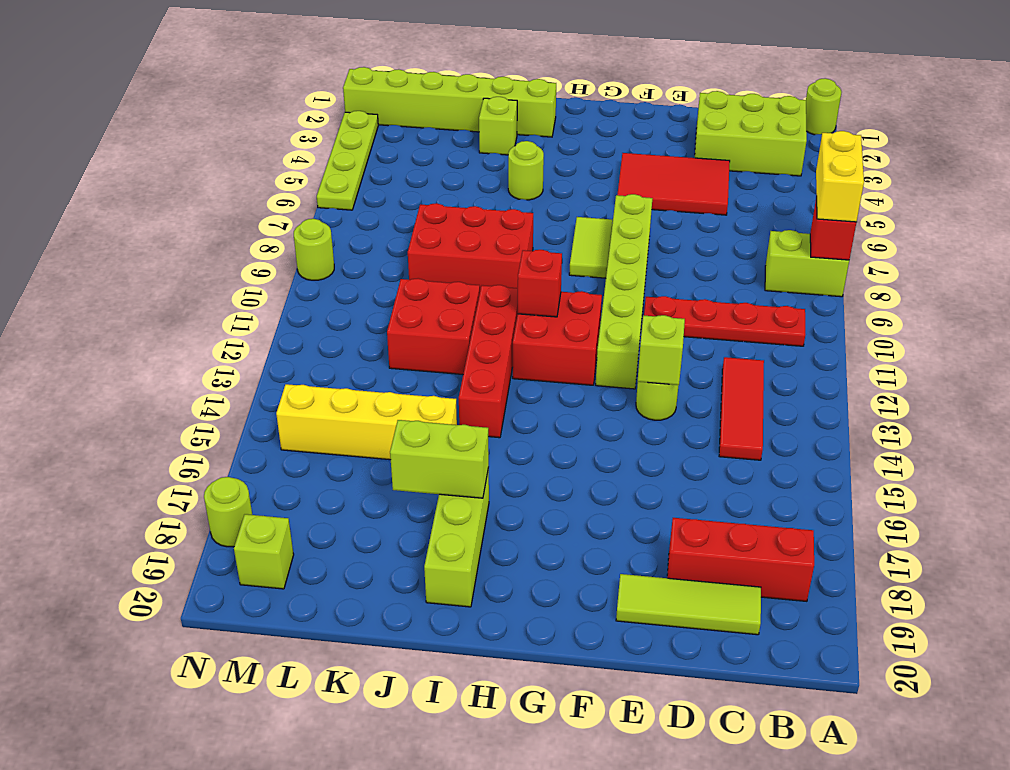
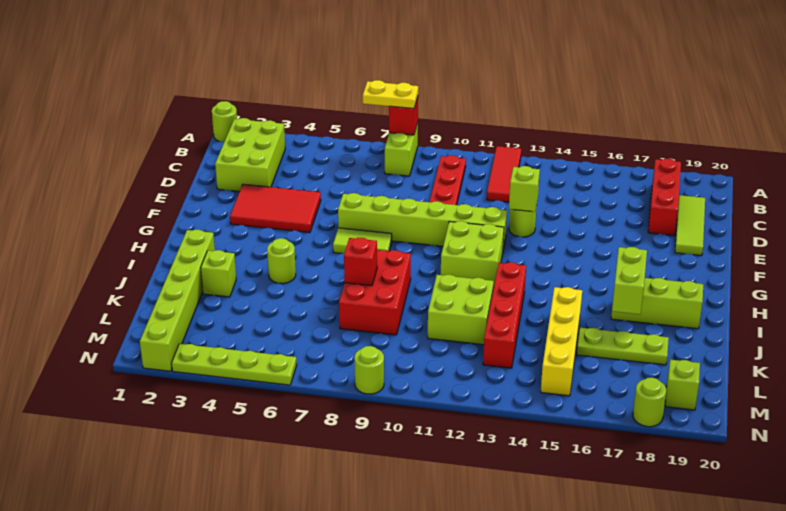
yellow 1x2 brick [816,131,864,222] -> yellow 1x2 plate [363,80,418,109]
red 1x3 tile [719,357,764,460] -> red 1x3 tile turned to [487,146,521,202]
red 2x3 tile [617,153,730,215] -> red 2x3 tile turned to [230,184,321,233]
red 2x2 brick [513,291,602,385] -> lime 2x2 brick [441,221,504,288]
red 1x1 brick [518,250,562,317] -> red 1x1 brick moved to [344,238,377,286]
red 1x4 brick [459,285,518,438] -> red 1x4 brick turned to [483,262,526,368]
red 2x2 brick [387,278,480,374] -> lime 2x2 brick [428,275,494,345]
none -> lime 1x3 plate [577,328,669,365]

